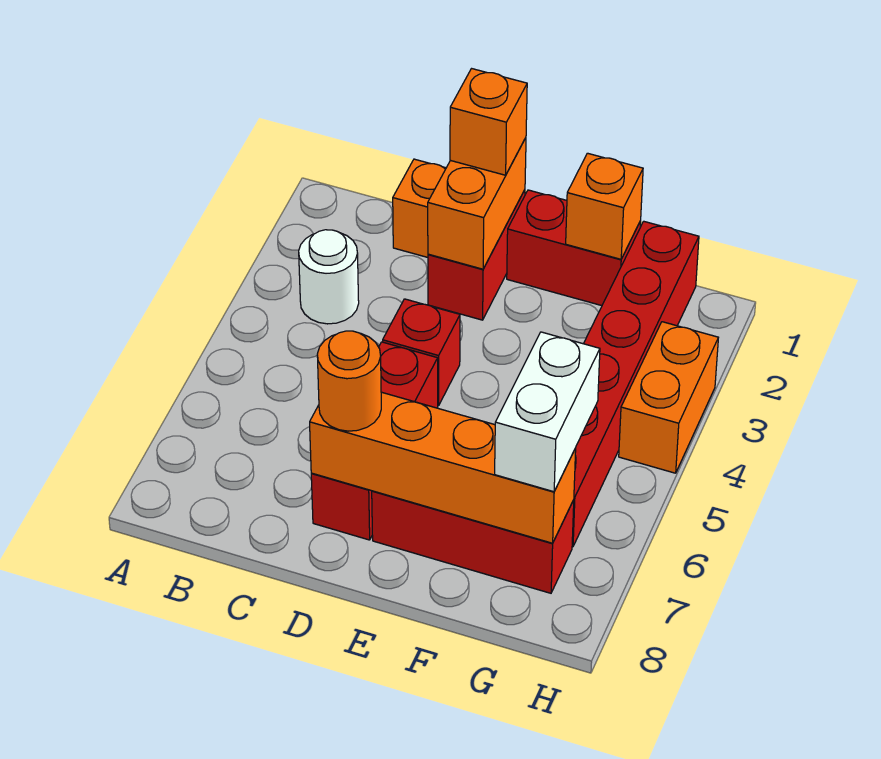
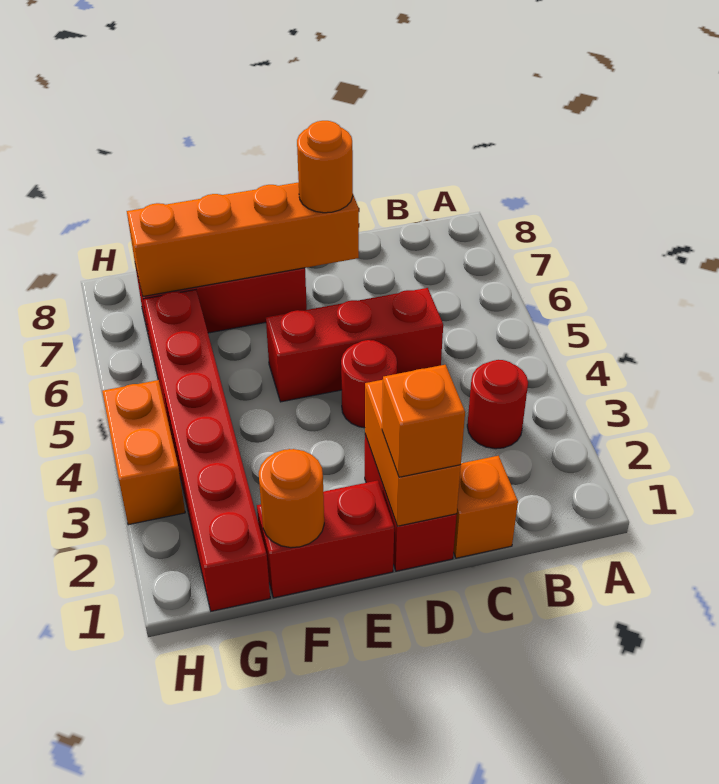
white 1x1 round brick [299,230,359,324] -> red 1x1 round brick [467,360,528,449]
red 1x1 brick [383,299,460,406] -> red 1x1 round brick [341,340,397,428]
red 1x3 brick [311,342,438,540] -> red 1x3 brick turned to [266,288,443,402]
orange 1x1 brick [566,153,643,259] -> orange 1x1 round brick [259,449,324,548]
white 1x2 brick [495,332,600,492] -> none

